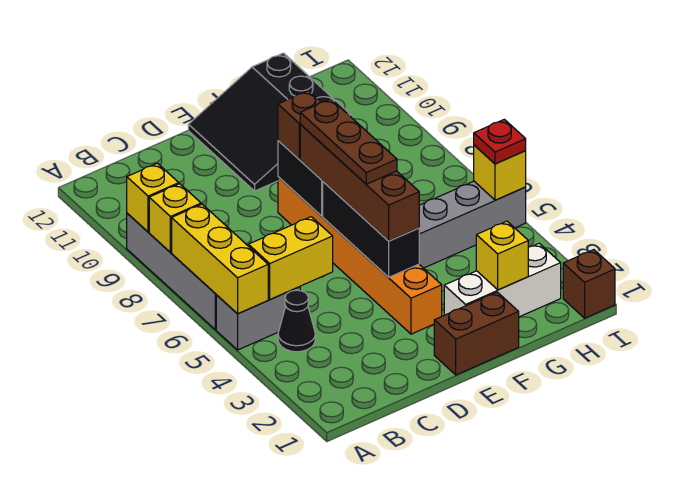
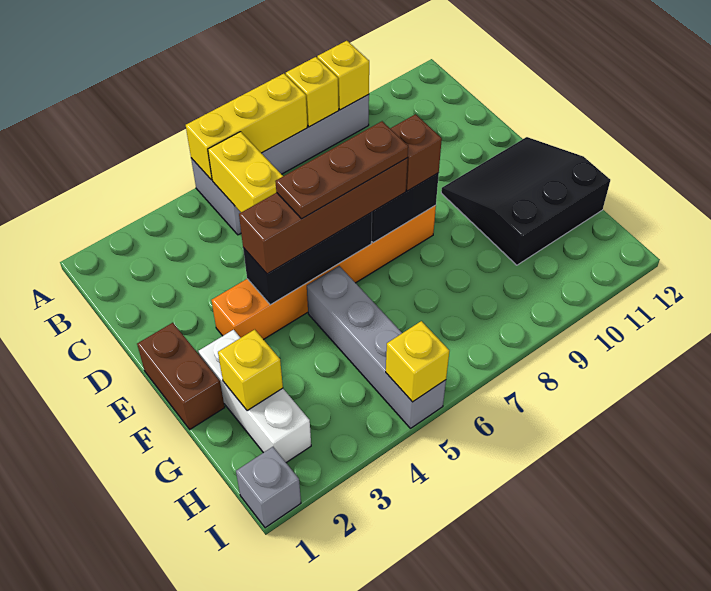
black 1x1 cone [278,290,315,352] -> none
brown 1x1 brick [563,250,615,318] -> grey 1x1 brick [236,447,301,528]
red 1x1 plate [474,119,526,164] -> none

